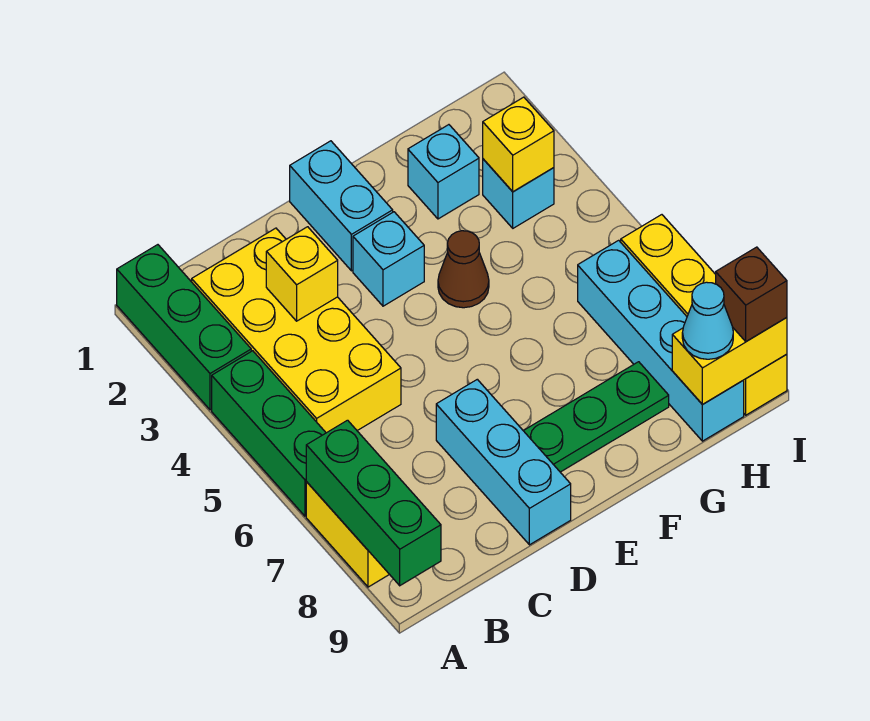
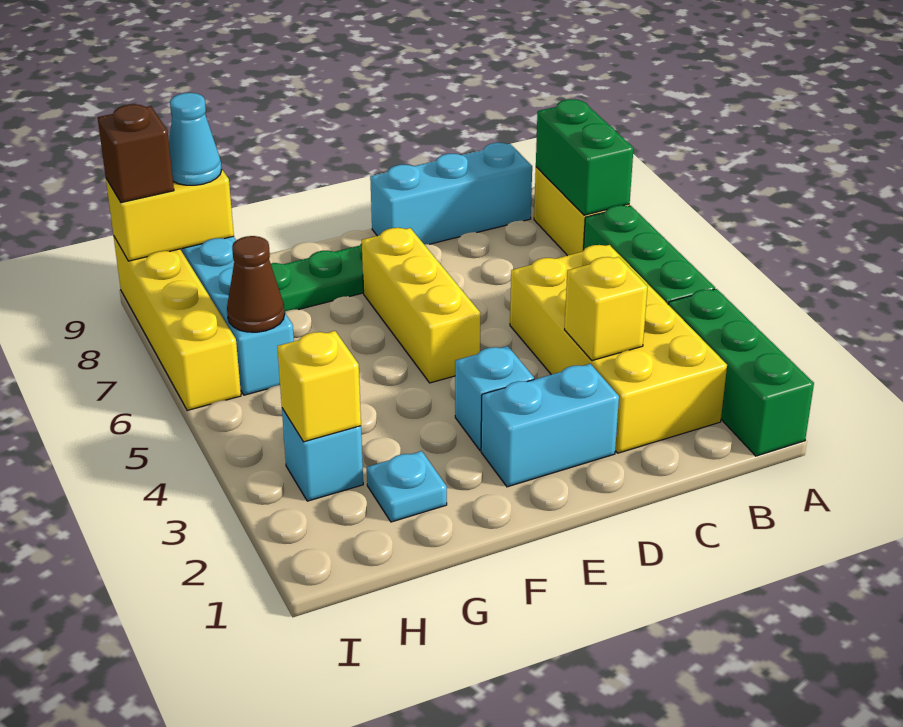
green 1x3 brick [306,420,441,586] -> green 1x2 brick [536,99,634,215]
cyan 1x3 brick [436,379,571,545] -> cyan 1x3 brick turned to [370,143,532,244]
cyan 1x2 brick [290,141,393,271] -> cyan 1x2 brick turned to [481,364,619,487]
none -> yellow 1x3 brick [362,228,481,383]
brown 1x1 cone [438,231,489,308] -> brown 1x1 cone moved to [227,236,285,332]
cyan 1x1 brick [408,125,479,219] -> cyan 1x1 plate [367,451,447,522]

